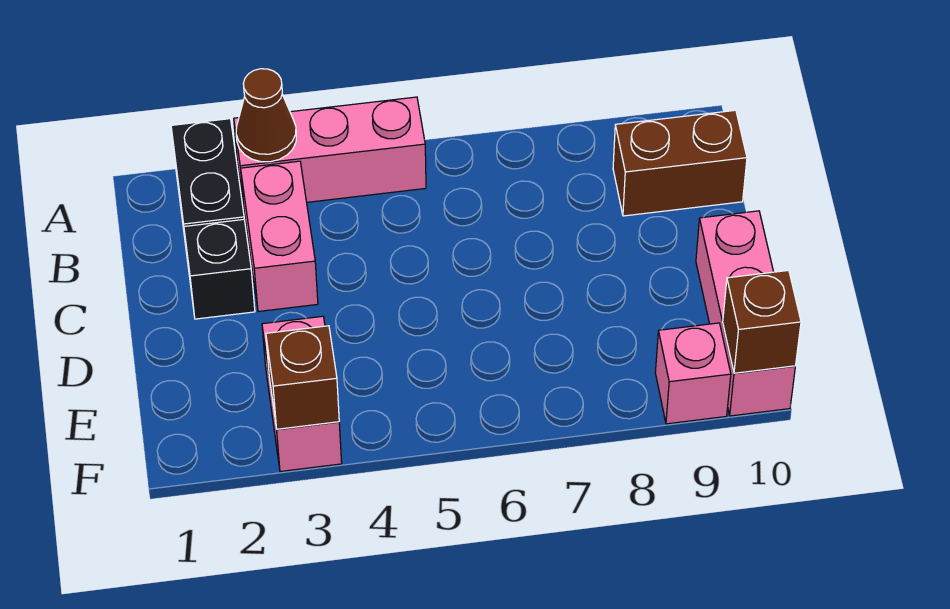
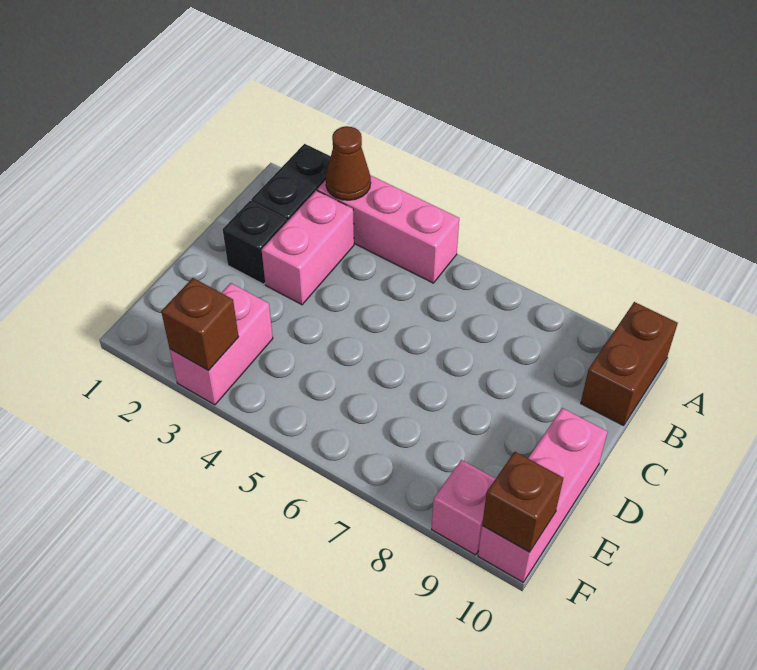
brown 1x2 brick [613,110,747,216] -> brown 1x2 brick turned to [581,302,678,426]

